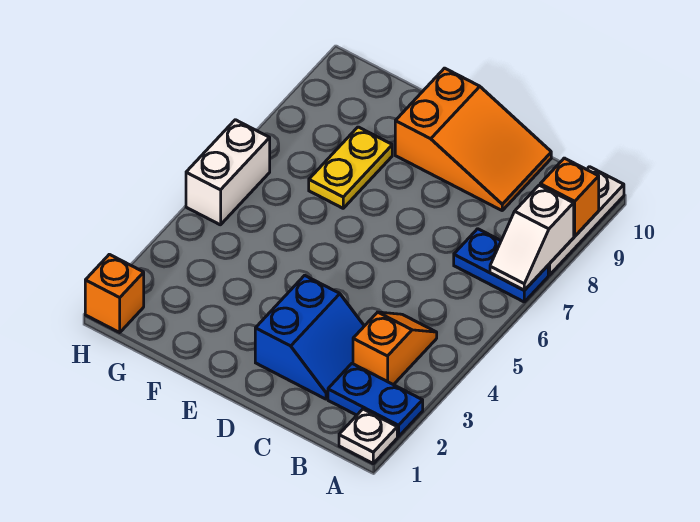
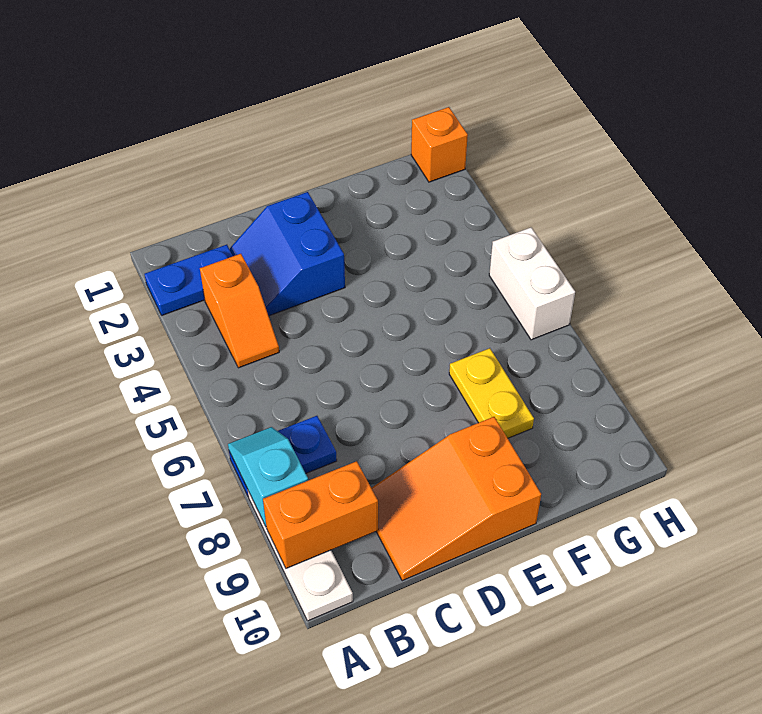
white 1x1 plate [339,409,397,463] -> none
white 1x2 slope [490,185,574,290] -> cyan 1x2 slope [228,427,308,526]
orange 1x1 brick [540,158,599,236] -> orange 1x2 brick [263,461,378,568]

